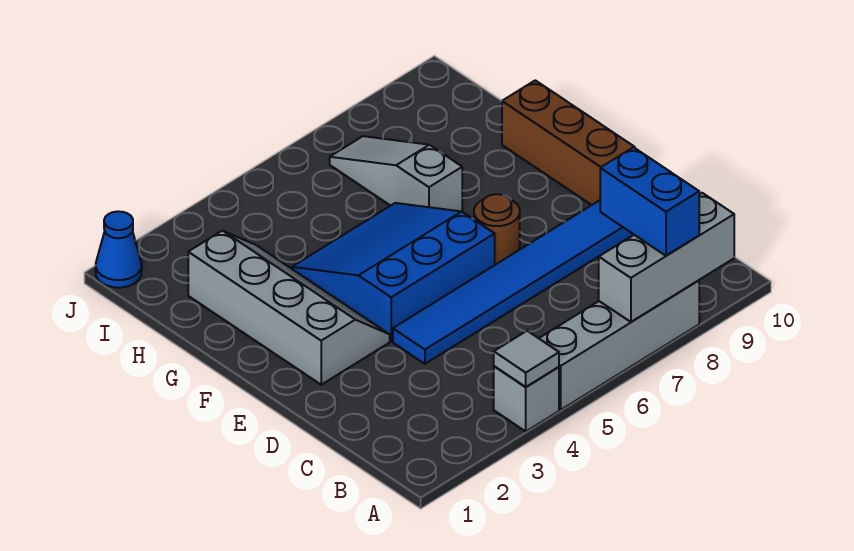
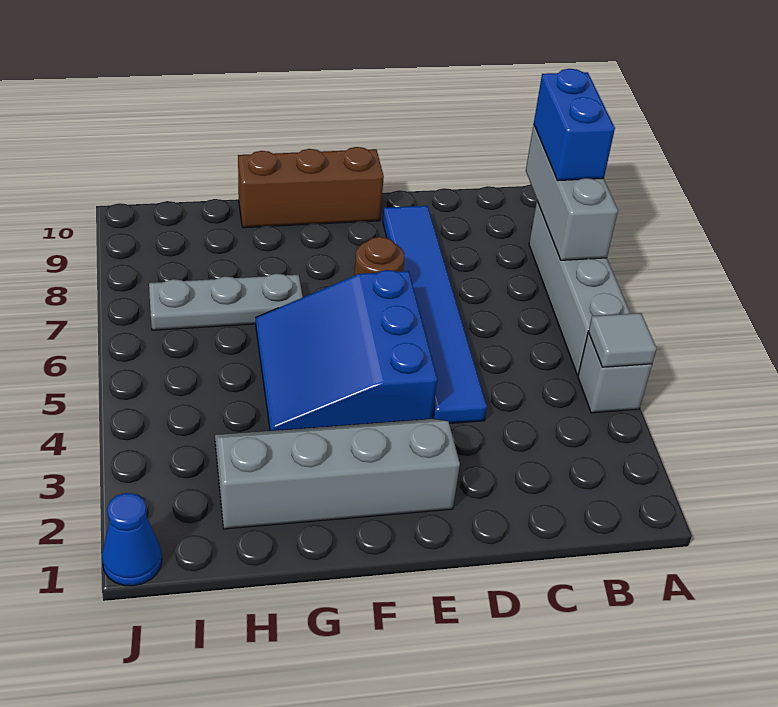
blue 1x2 brick [600,147,699,256] -> blue 1x2 brick turned to [534,69,615,181]
grey 1x3 slope [330,136,462,211] -> grey 1x3 plate [149,274,303,330]

